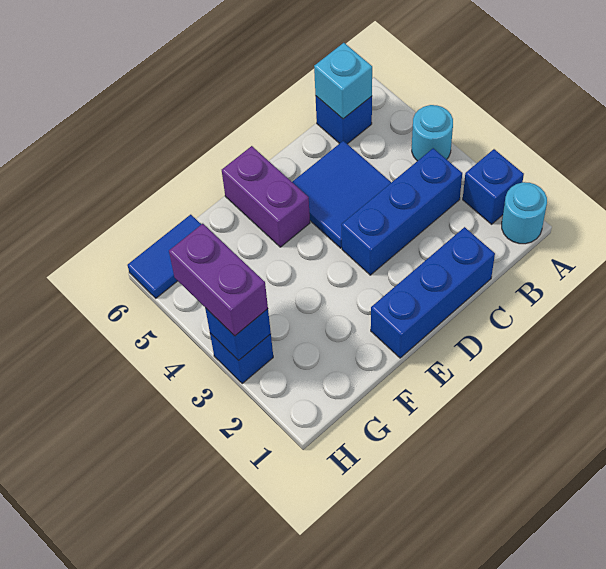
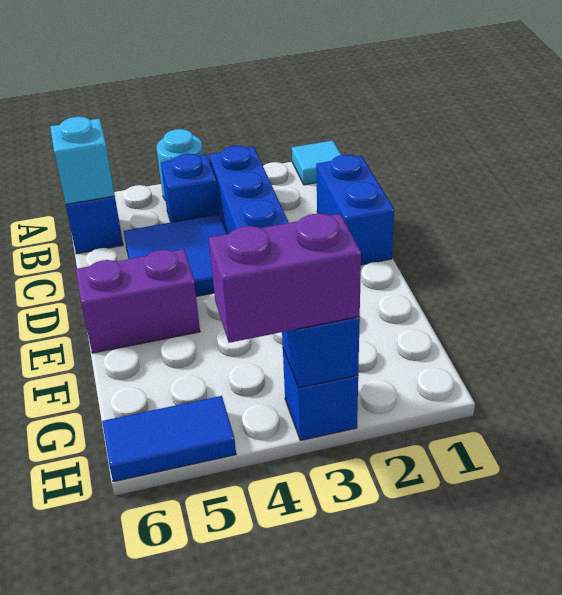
cyan 1x1 round brick [502,182,547,244] -> cyan 1x1 tile [292,141,341,185]
blue 1x1 brick [463,149,524,224] -> blue 1x1 brick moved to [161,154,219,222]
blue 1x3 brick [371,227,495,358] -> blue 1x2 brick [316,155,394,265]
blue 1x2 tile [127,215,201,298] -> blue 1x2 tile turned to [102,396,236,482]

